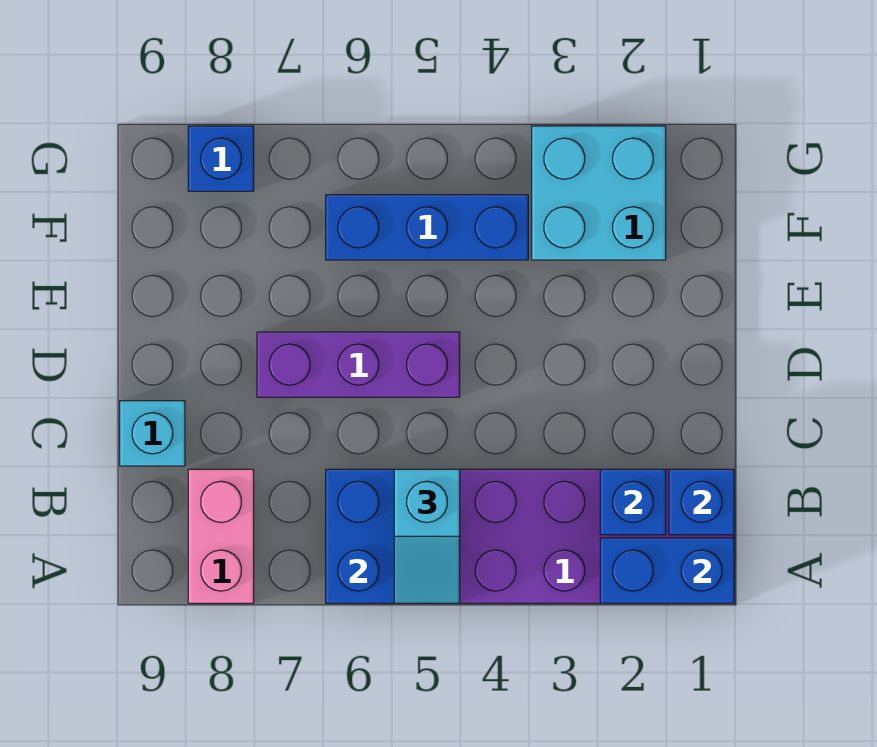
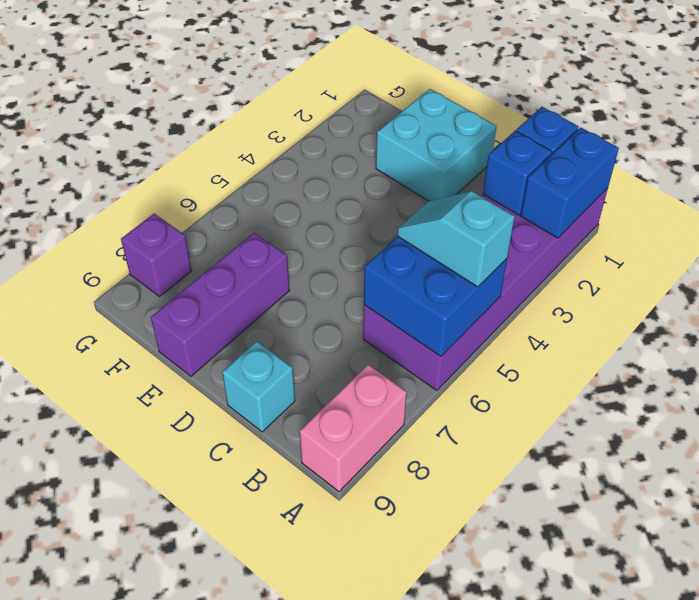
cyan 1x2 slope [394,469,460,603] -> cyan 1x2 slope turned to [398,191,515,287]
pink 1x2 brick [188,469,254,603] -> pink 1x2 brick turned to [300,365,407,492]
purple 1x3 brick [257,332,460,397] -> purple 1x3 brick moved to [151,233,290,376]
cyan 2x2 brick [532,126,666,260] -> cyan 2x2 brick moved to [376,89,497,201]
blue 1x3 brick [326,195,528,260] -> none
blue 1x1 brick [188,126,254,191] -> purple 1x1 brick [121,214,192,296]

